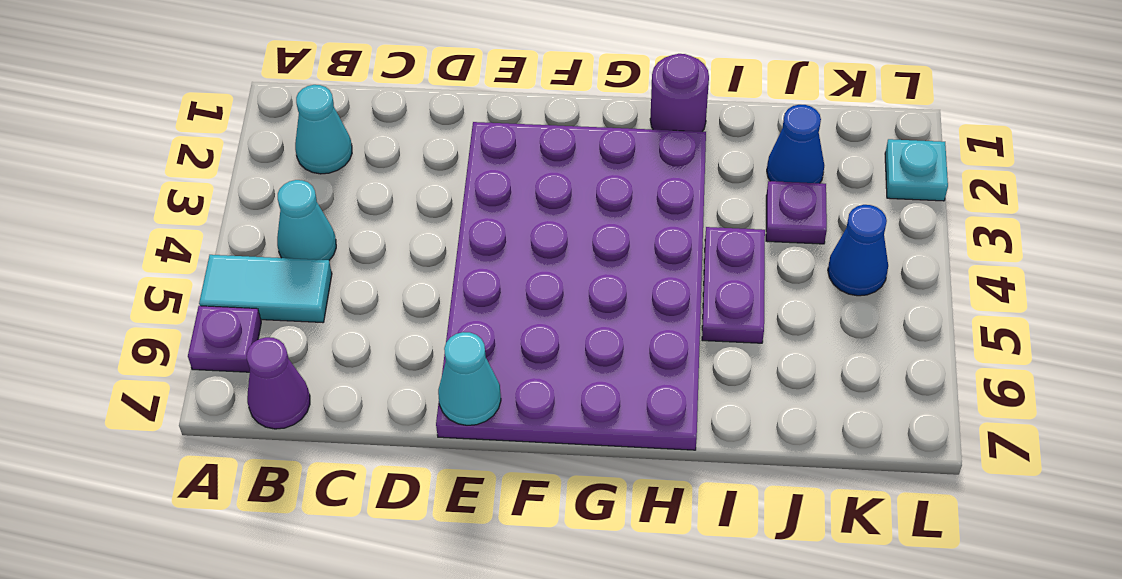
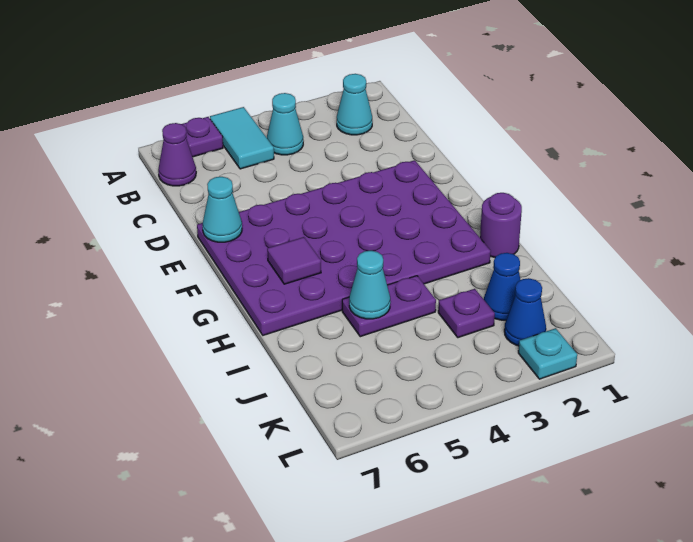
none -> purple 1x1 tile [267,237,321,284]
none -> cyan 1x1 cone [349,251,390,319]
blue 1x1 cone [828,205,888,296] -> blue 1x1 cone moved to [504,278,546,346]

